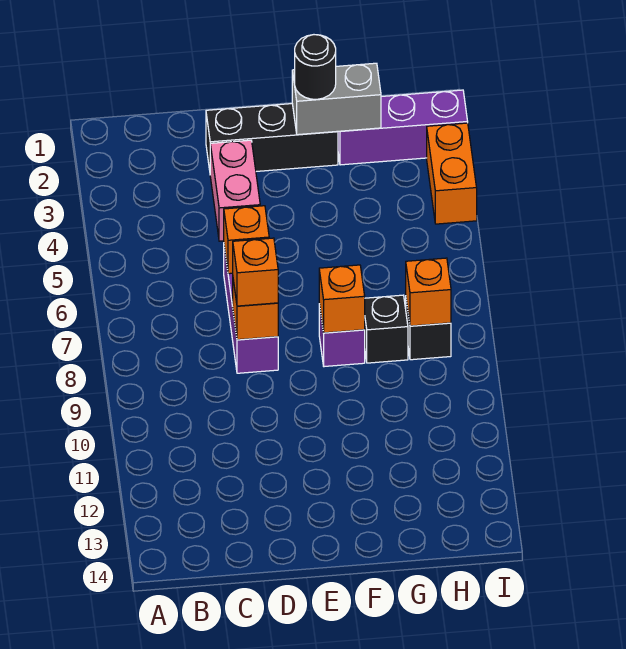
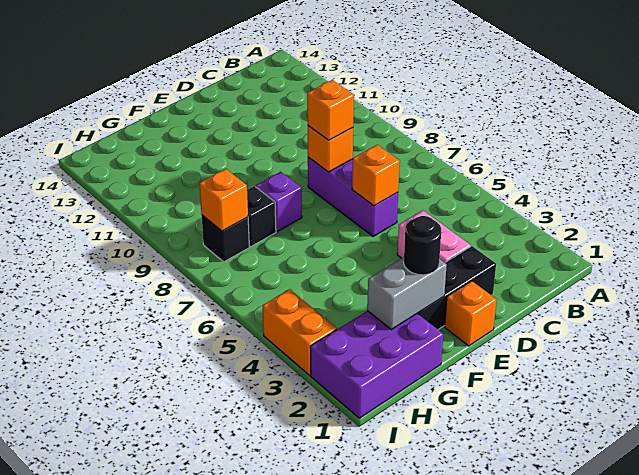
orange 1x1 brick [319,265,365,333] -> orange 1x1 brick moved to [445,281,497,346]
purple 1x3 brick [338,90,468,165] -> purple 2x3 brick [311,311,443,418]

